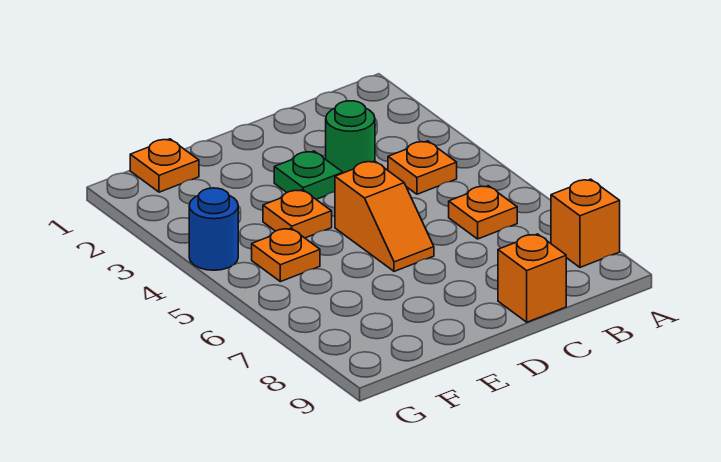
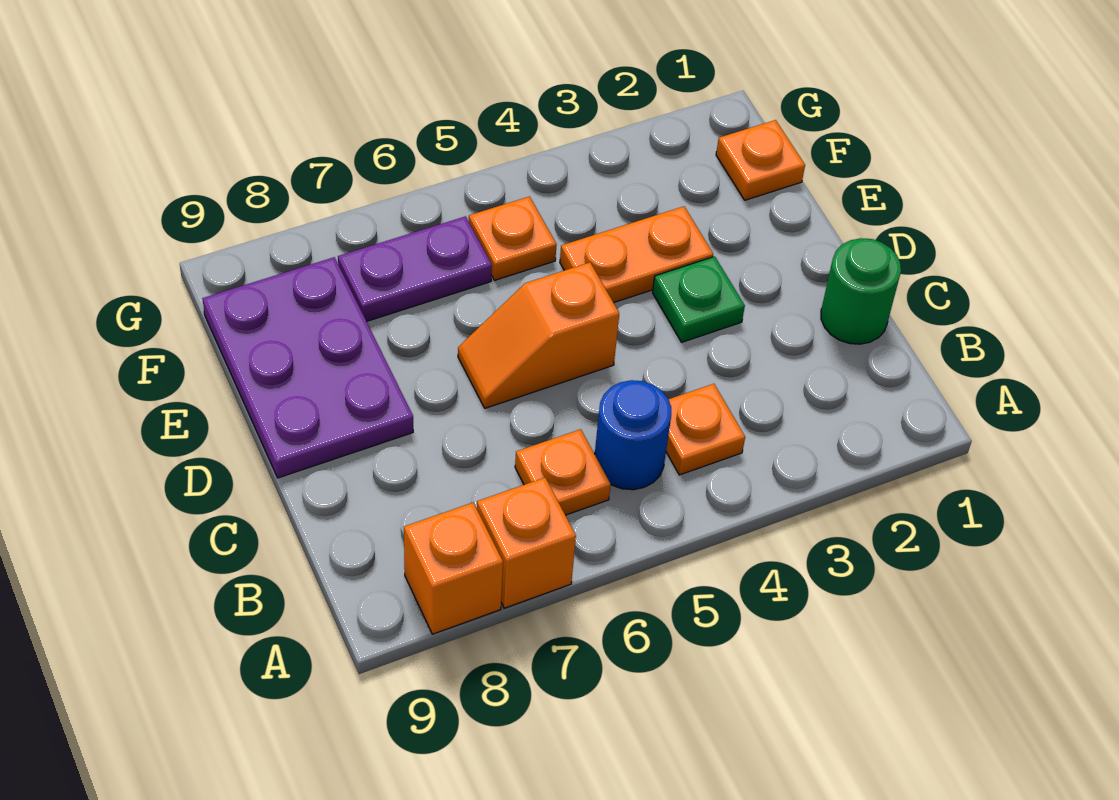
green 1x1 round brick [326,101,375,173] -> green 1x1 round brick moved to [821,238,901,344]
orange 1x1 brick [498,234,566,322] -> orange 1x1 brick moved to [477,478,576,608]
none -> purple 2x3 plate [202,257,413,478]
orange 1x1 plate [263,190,332,238] -> orange 1x2 plate [560,206,713,303]
none -> purple 1x2 plate [338,216,492,321]
blue 1x1 round brick [189,188,238,270] -> blue 1x1 round brick moved to [595,380,671,490]

